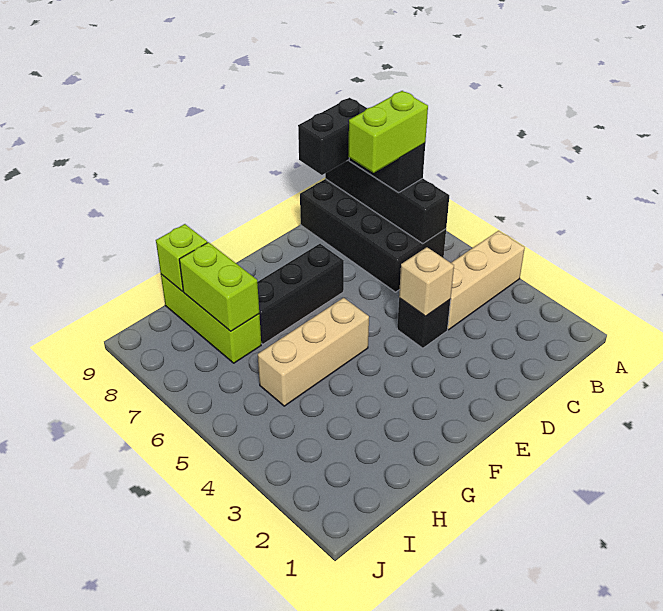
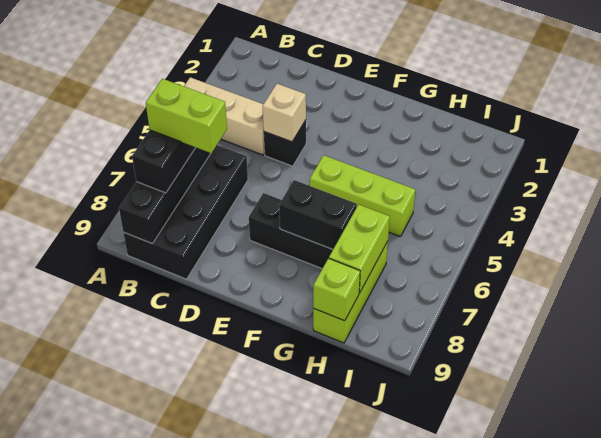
black 1x2 brick [298,98,367,175] -> black 1x2 brick moved to [279,180,357,250]
tan 1x3 brick [258,298,369,406] -> lime 1x3 brick [310,155,415,237]

